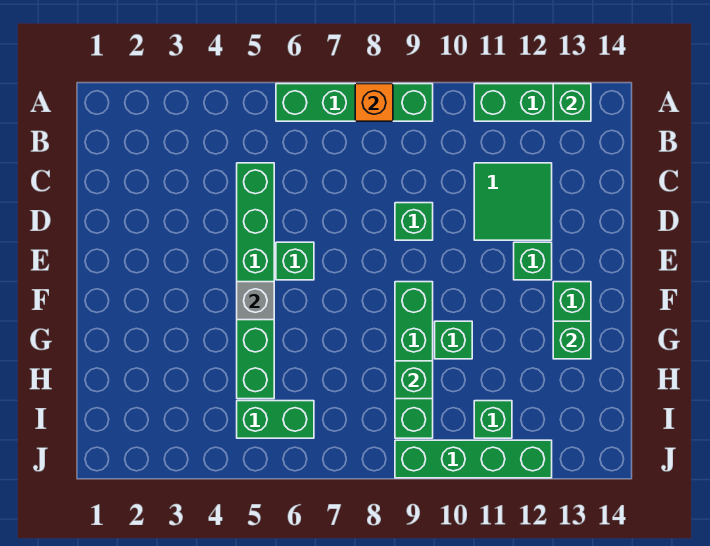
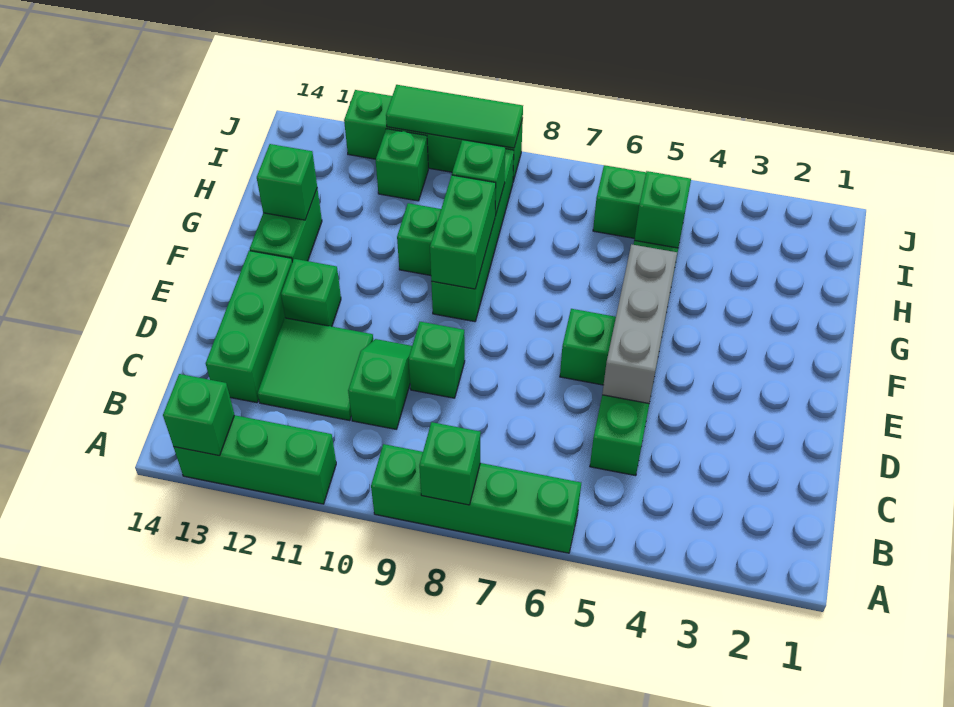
orange 1x1 brick [355,84,393,121] -> green 1x1 brick [419,422,481,505]
none -> green 1x2 slope [348,339,412,429]
none -> green 1x3 brick [206,251,292,403]
grey 1x1 brick [237,282,274,320] -> grey 1x3 brick [602,244,677,403]
none -> green 1x2 brick [430,175,496,289]
none -> green 1x1 brick [634,171,691,248]
none -> green 1x3 tile [386,85,523,148]

